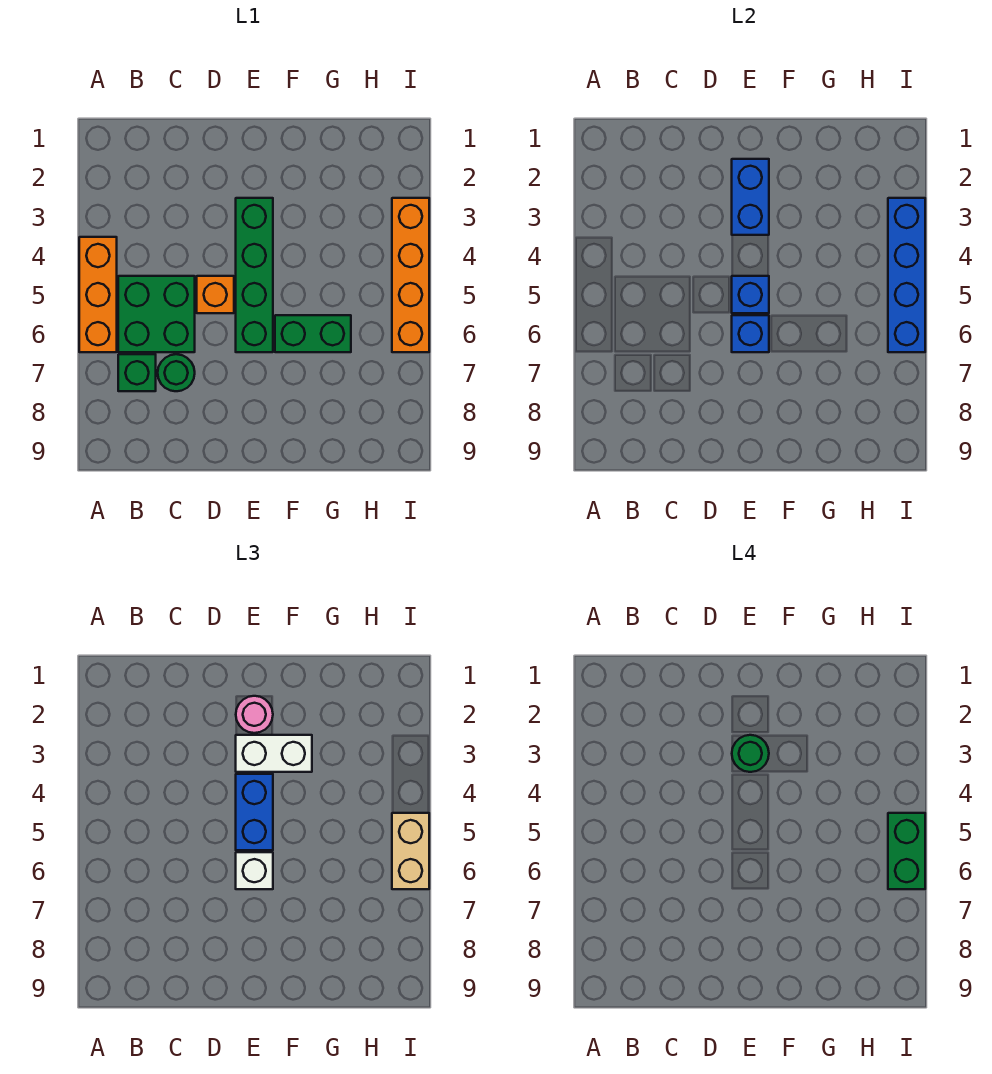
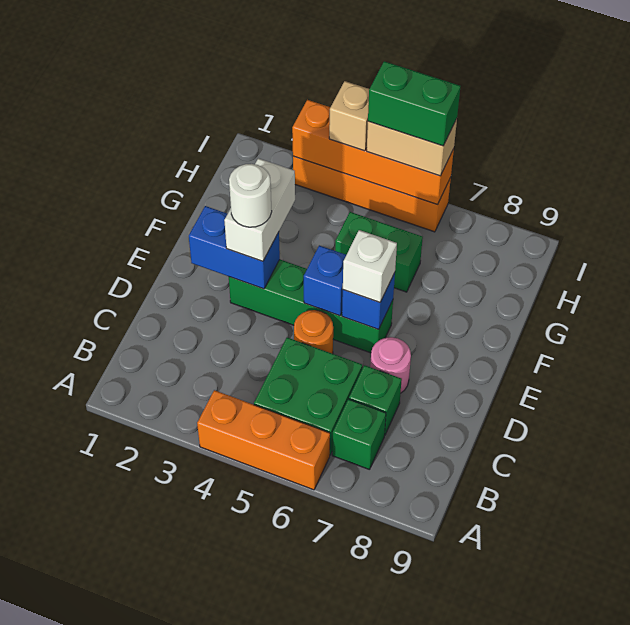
green 1x1 round brick [158,354,195,391] -> green 1x1 brick [349,365,402,434]
orange 1x1 brick [197,276,234,313] -> orange 1x1 round brick [294,310,333,354]
pink 1x1 round brick [236,696,273,733] -> pink 1x1 round brick moved to [370,337,411,393]
green 1x1 round brick [732,735,769,772] -> white 1x1 round brick [229,164,272,227]
blue 1x2 brick [236,774,273,850] -> none
green 1x2 brick [275,315,351,352] -> green 1x2 brick turned to [335,212,423,292]
blue 1x4 brick [888,198,925,352] -> orange 1x4 brick [292,100,454,205]
none -> tan 1x1 brick [329,81,369,151]

